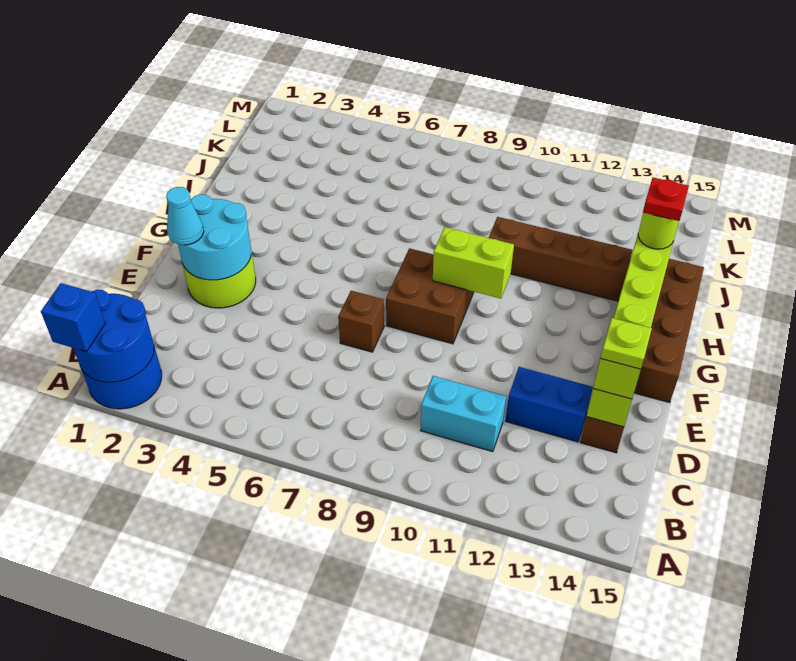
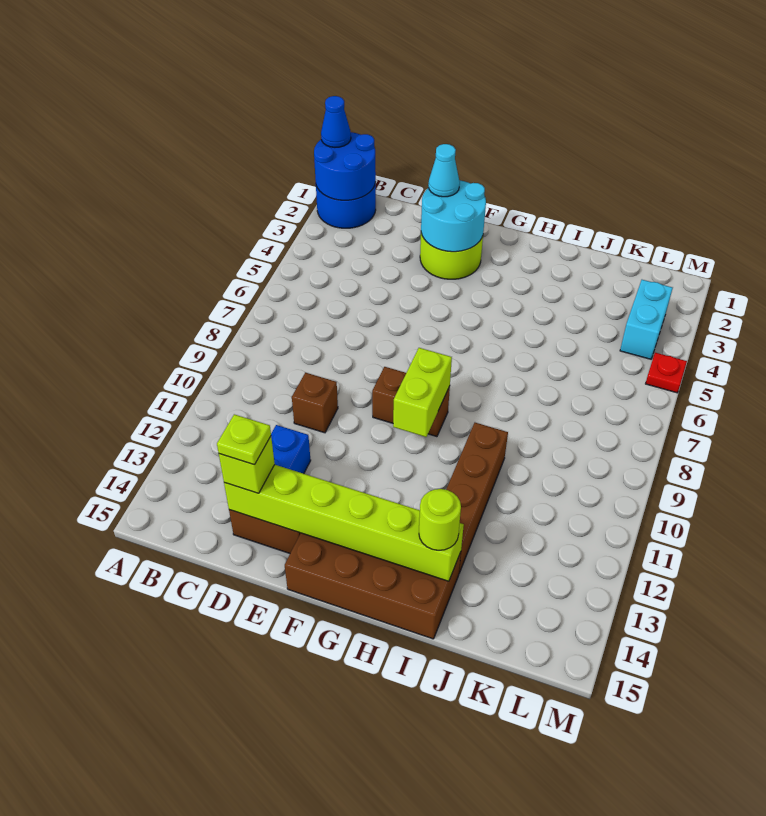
blue 1x1 brick [41,283,105,352] -> blue 1x1 cone [321,96,351,147]
cyan 1x2 brick [420,376,506,452] -> cyan 1x2 brick moved to [620,280,673,359]
brown 1x1 brick [338,291,384,352] -> brown 1x1 brick moved to [292,373,338,433]
brown 2x2 brick [386,248,474,344] -> brown 1x2 brick [372,367,450,437]
red 1x1 plate [643,178,689,221] -> red 1x1 plate moved to [646,353,687,393]

